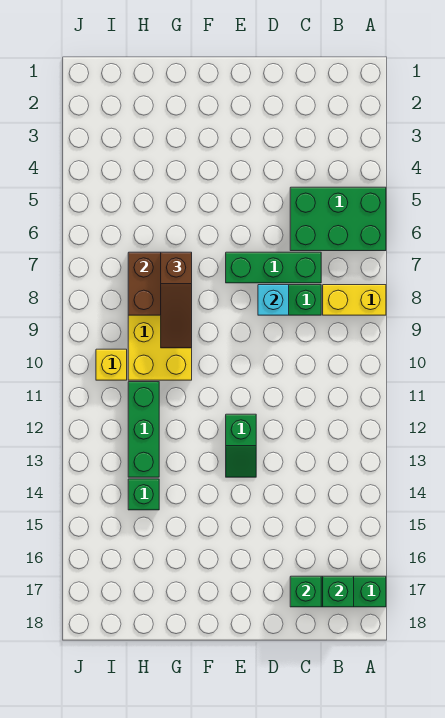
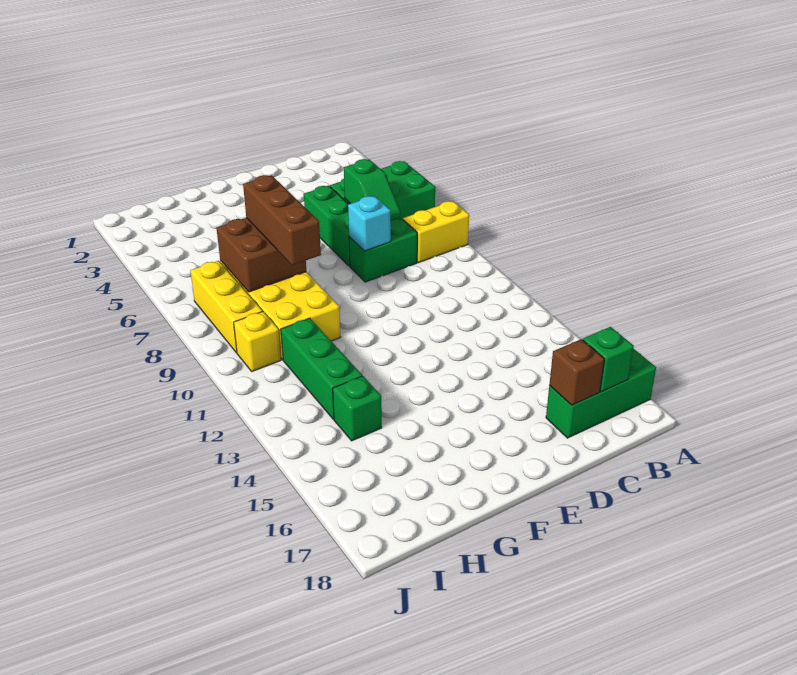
green 1x3 brick [226,252,321,283] -> green 1x3 brick turned to [304,186,350,266]
green 1x1 brick [290,576,321,607] -> brown 1x1 brick [549,339,604,405]
green 1x2 slope [226,414,256,477] -> green 1x2 slope moved to [344,159,401,221]
brown 1x3 slope [161,252,192,348] -> brown 1x3 brick [243,175,321,265]
none -> yellow 1x3 brick [190,261,263,353]

